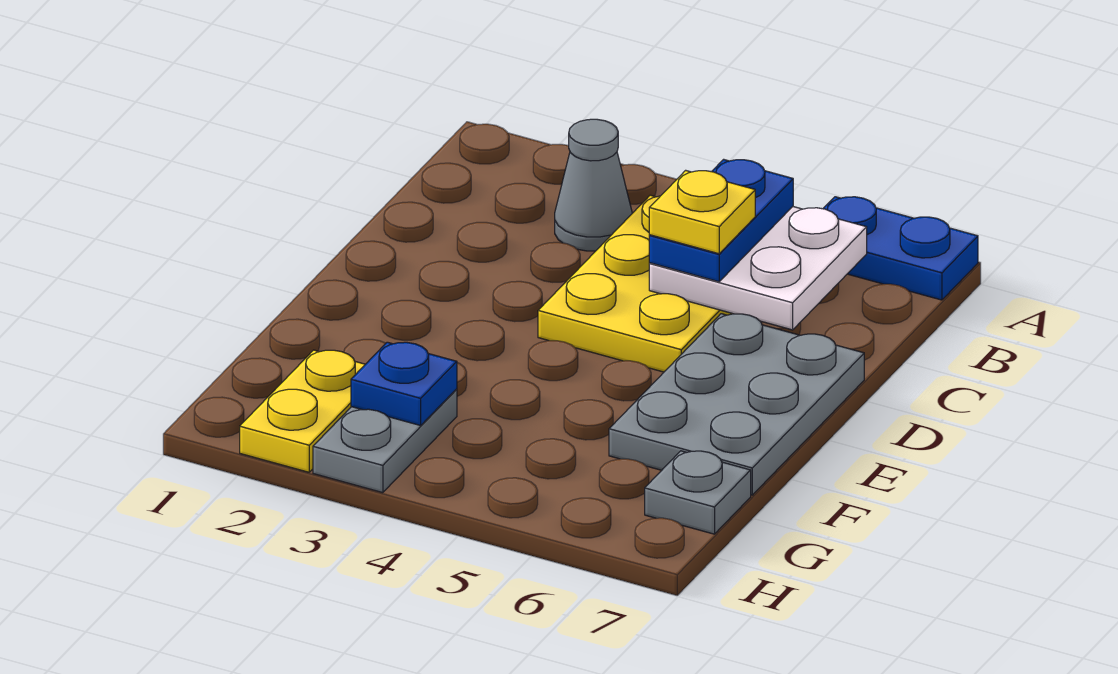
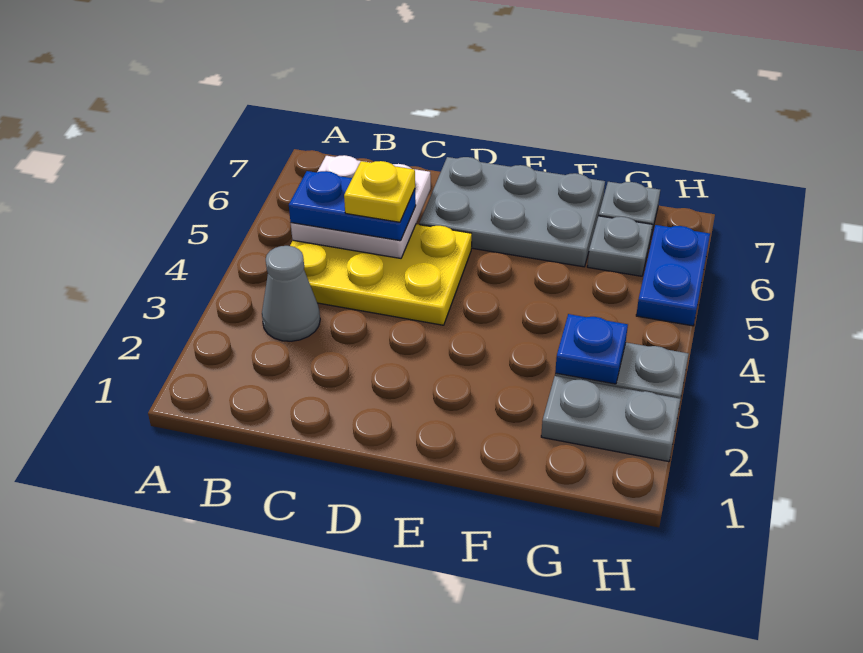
blue 1x2 plate [823,197,978,300] -> blue 1x2 plate moved to [636,225,710,326]
yellow 1x2 plate [240,350,365,472] -> grey 1x2 plate [541,376,680,462]
none -> grey 1x1 plate [587,216,653,276]

